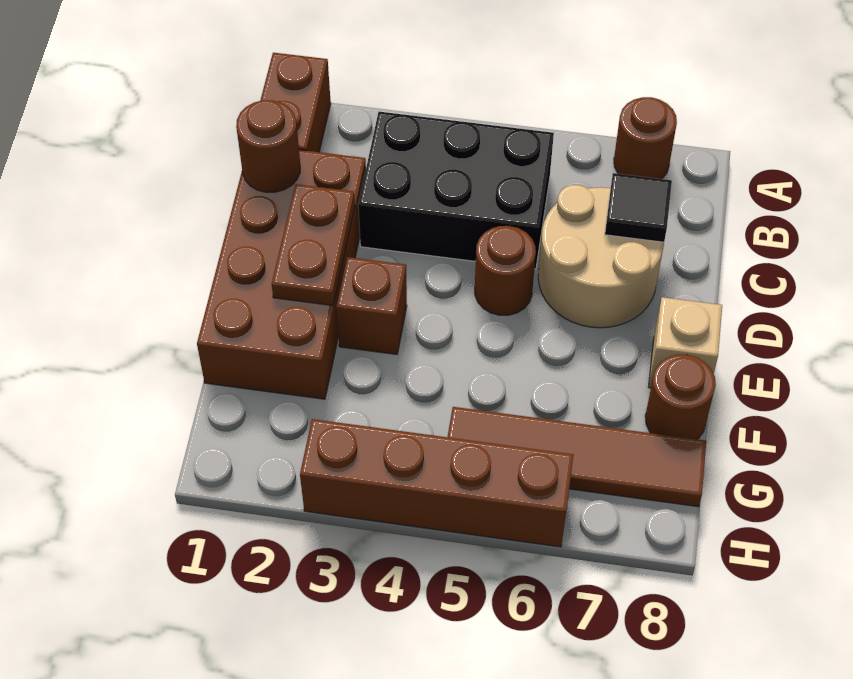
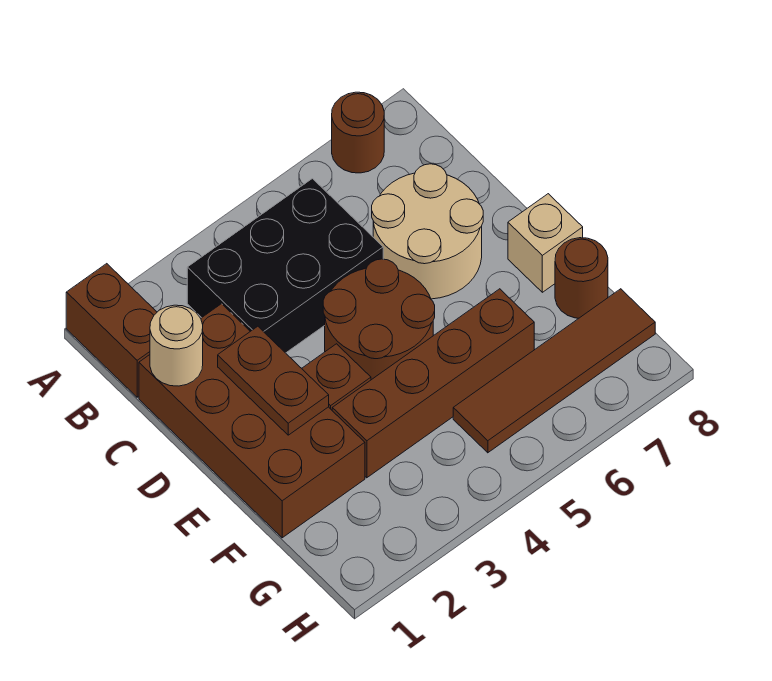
brown 1x1 round brick [236,100,300,192] -> tan 1x1 round brick [150,305,203,386]
black 1x1 tile [605,173,672,242] -> none
brown 1x1 round brick [475,226,536,315] -> brown 2x2 round brick [323,259,435,380]
brown 1x4 brick [300,419,573,547] -> brown 1x4 brick moved to [332,289,534,478]

